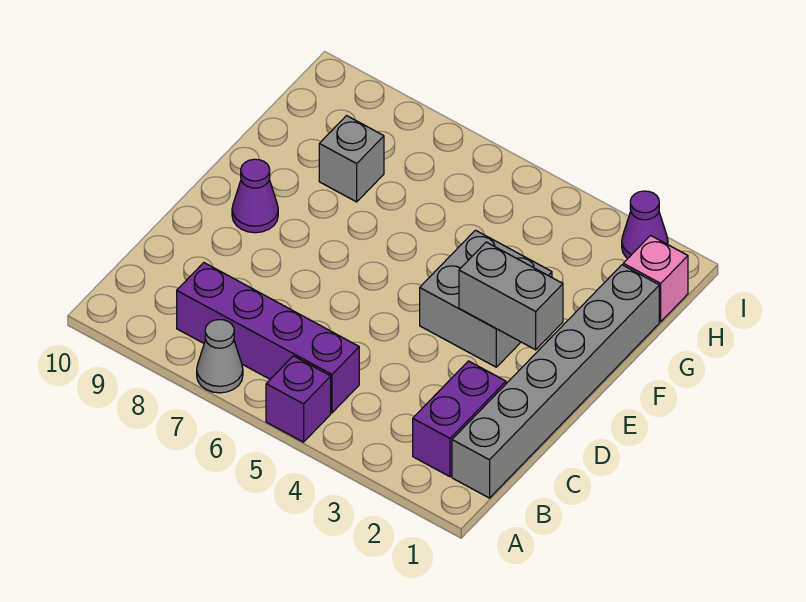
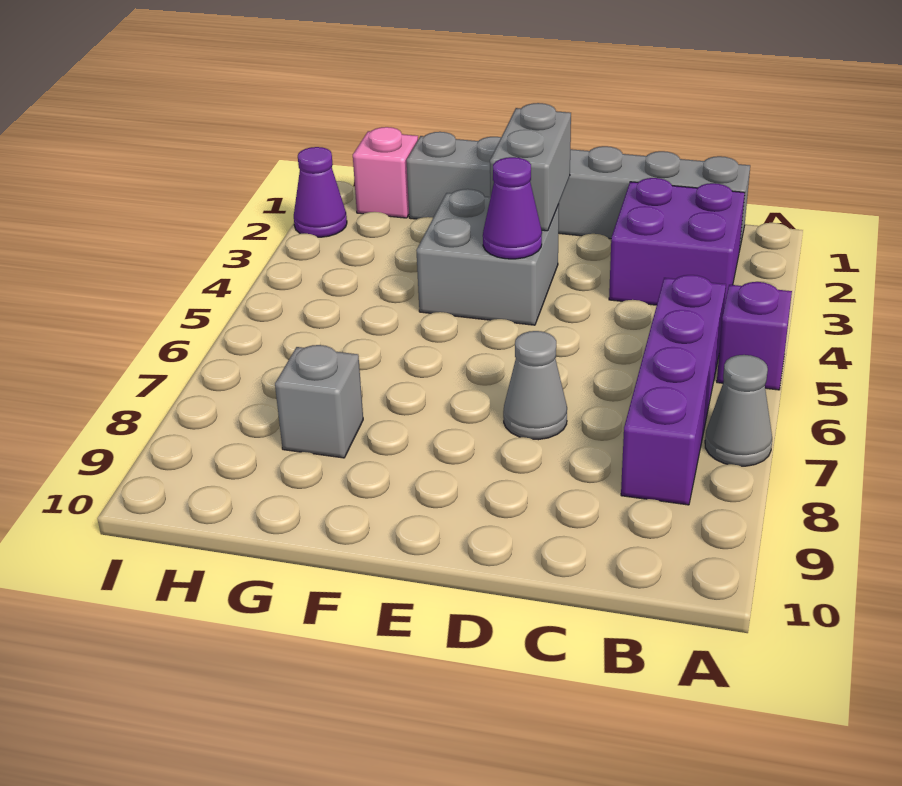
purple 1x2 brick [413,361,506,477] -> purple 2x2 brick [609,178,745,307]
none -> grey 1x1 cone [503,331,567,440]
purple 1x1 cone [232,159,278,233] -> purple 1x1 cone moved to [483,157,542,259]

